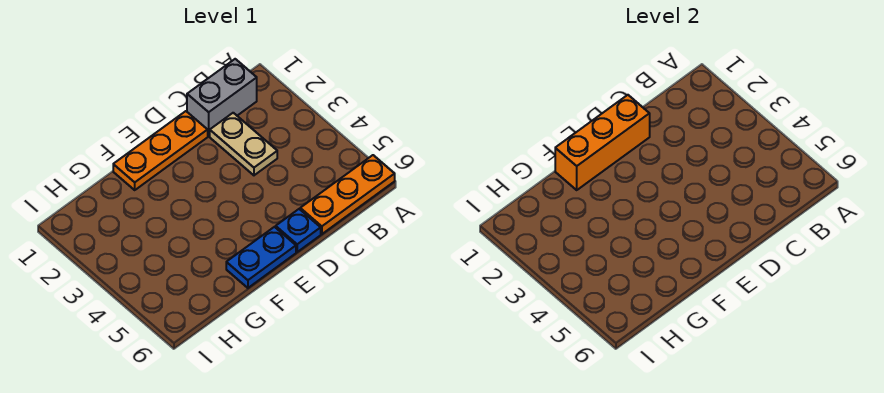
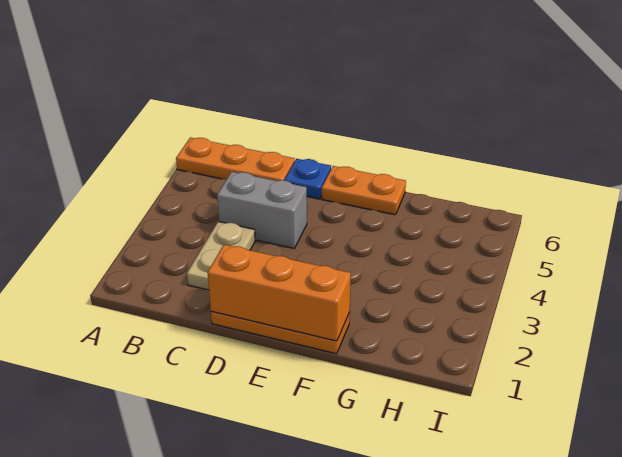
grey 1x2 brick [187,59,257,136] -> grey 1x2 brick moved to [217,172,307,248]
blue 1x2 plate [226,227,296,288] -> orange 1x2 plate [322,166,406,215]

